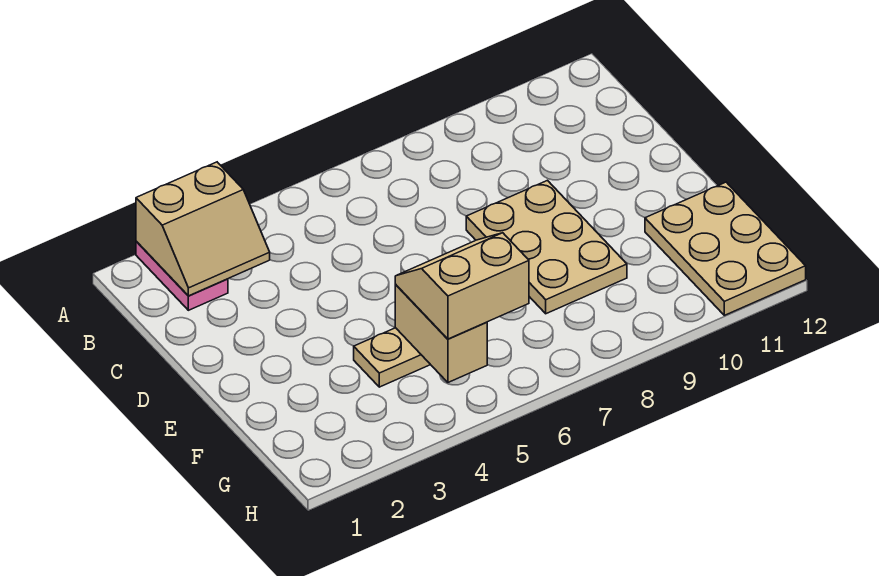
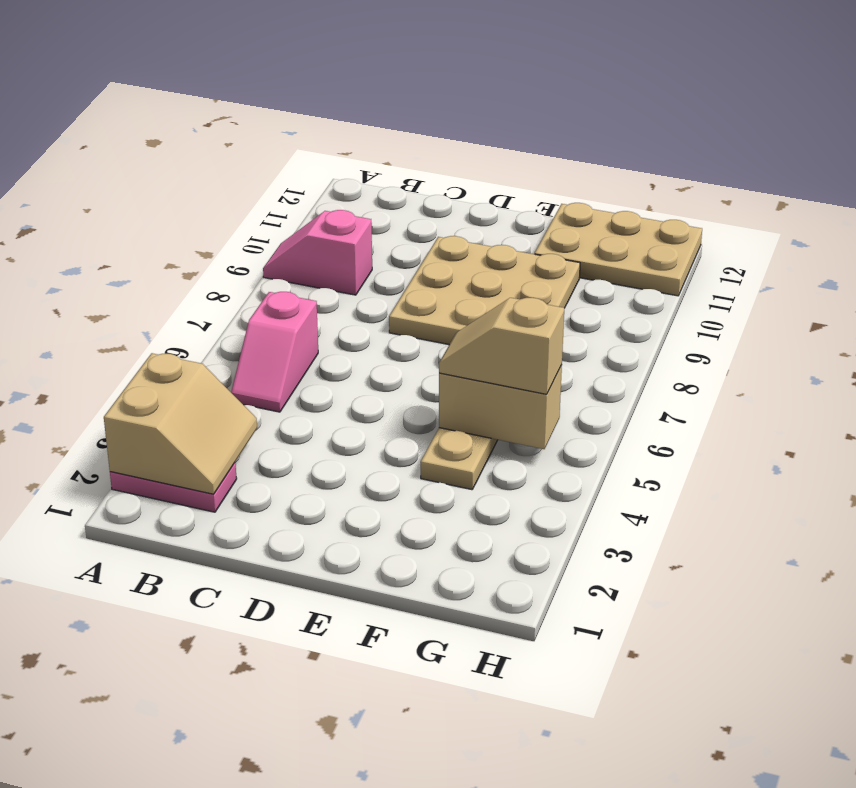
none -> pink 1x2 slope [263,210,372,295]
none -> pink 1x2 slope [231,292,318,412]
tan 2x3 plate [466,181,627,314] -> tan 3x3 plate [389,236,580,345]
tan 2x2 slope [395,233,529,339] -> tan 1x2 slope [439,298,564,394]

